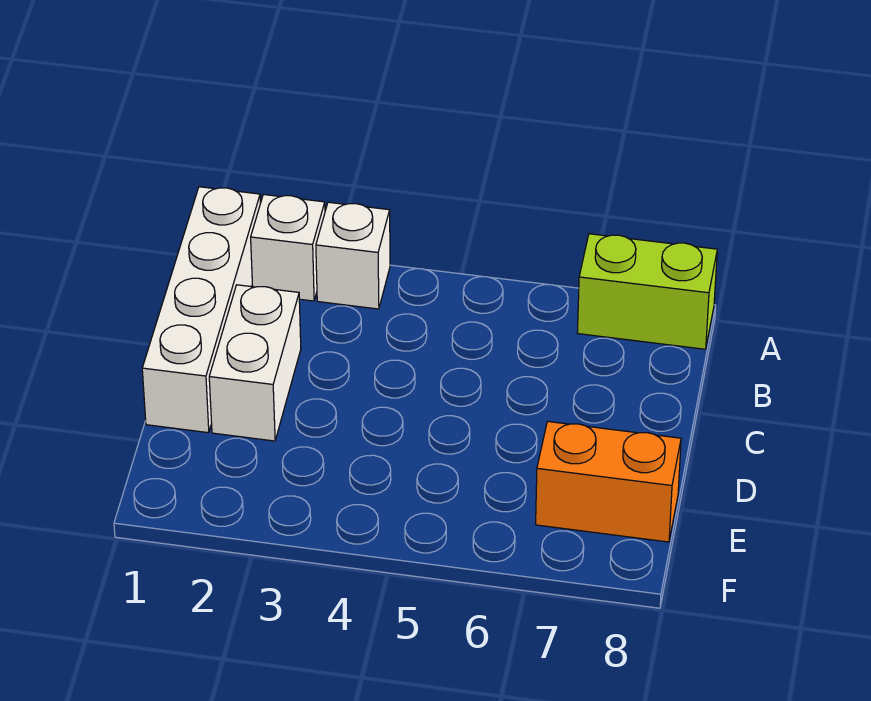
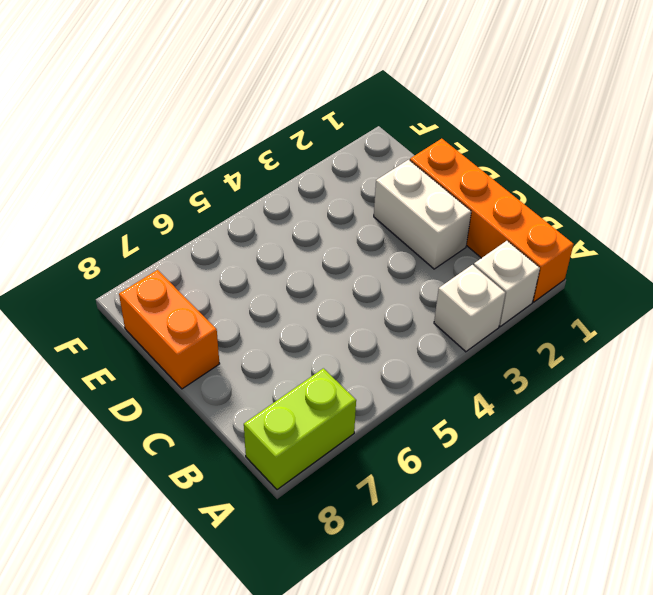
white 1x4 brick [142,187,260,433] -> orange 1x4 brick [410,139,574,302]
orange 1x2 brick [536,421,681,542] -> orange 1x2 brick turned to [119,270,220,389]

